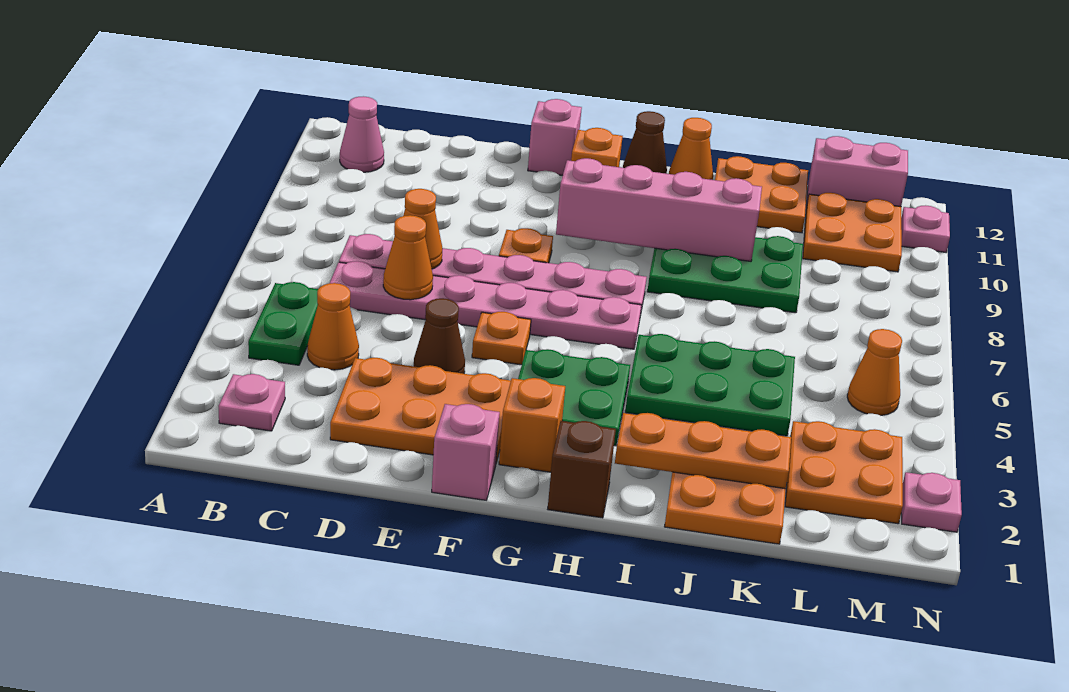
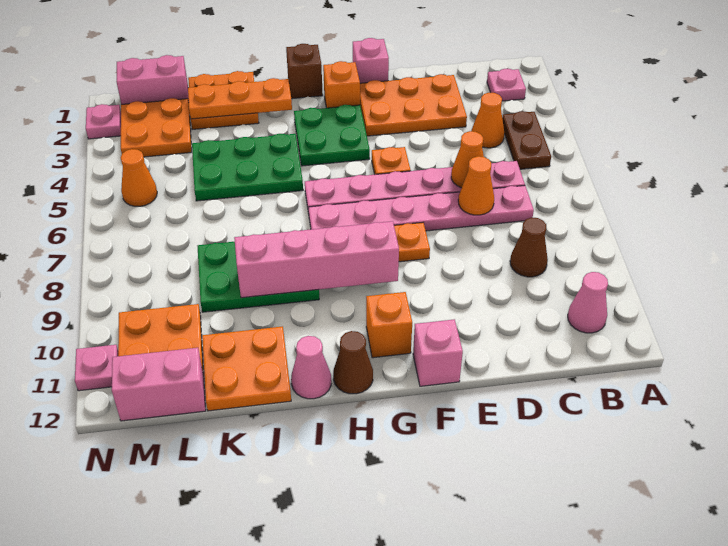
green 1x2 plate [248,282,318,365] -> brown 1x2 plate [502,111,551,169]
brown 1x1 cone [414,298,465,374] -> brown 1x1 cone moved to [510,217,548,277]
orange 1x1 cone [669,118,713,180] -> pink 1x1 cone [291,336,331,399]
none -> pink 1x2 brick [116,55,189,104]

